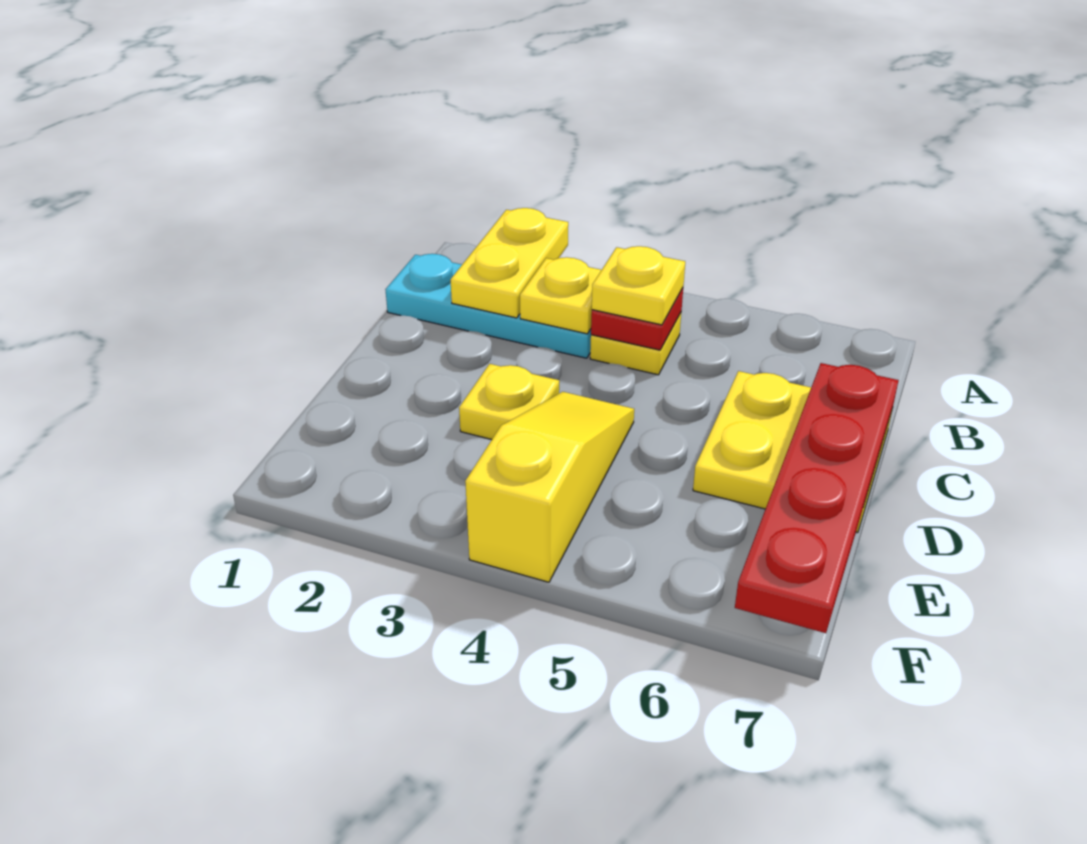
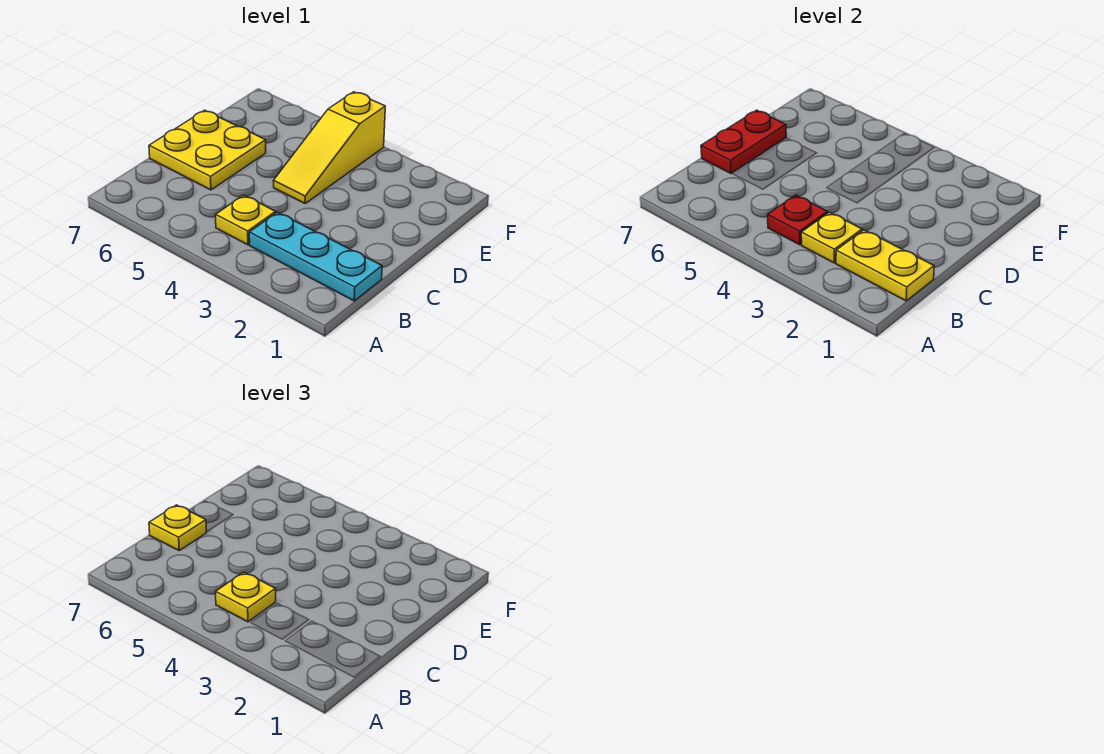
yellow 1x2 plate [450,208,568,318] -> yellow 1x2 plate turned to [836,230,934,301]
red 1x4 plate [735,363,899,633] -> red 1x2 plate [701,110,786,173]
yellow 1x1 plate [459,364,559,440] -> yellow 1x1 plate moved to [149,505,206,550]

